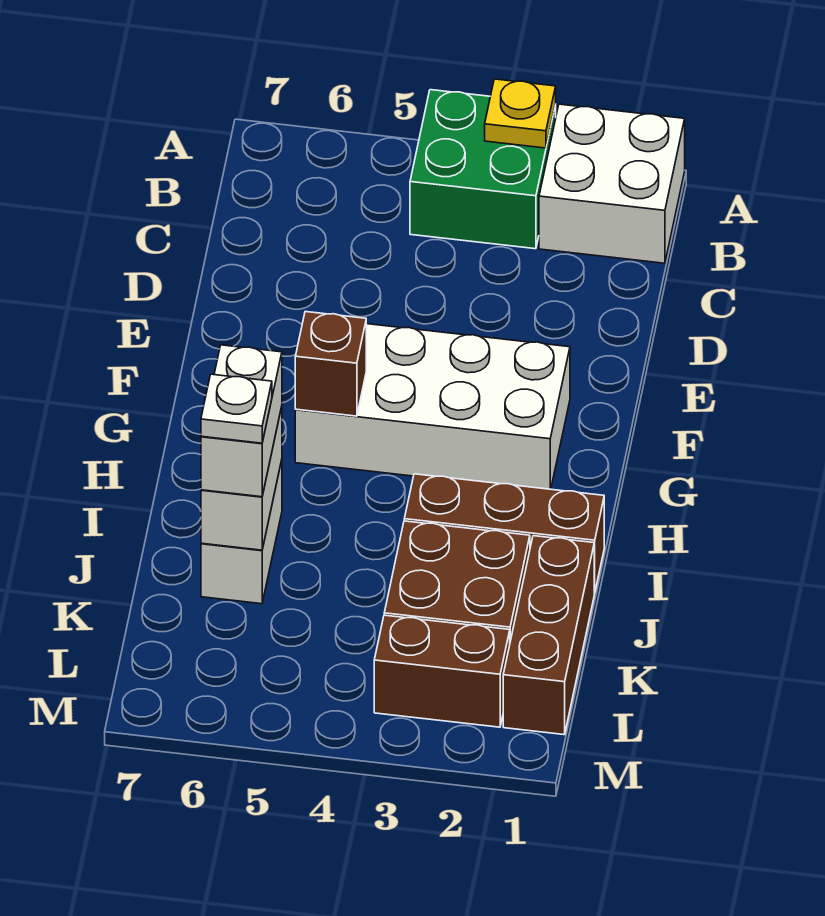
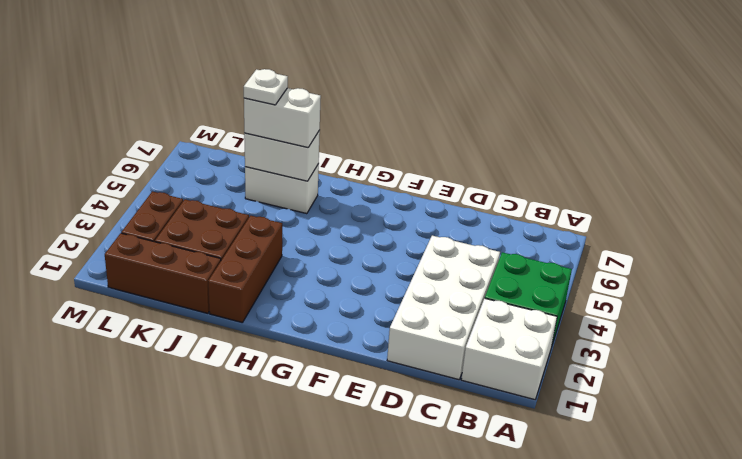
yellow 1x1 plate [485,79,556,148] -> none
white 2x4 brick [295,324,570,489] -> white 2x4 brick moved to [387,236,500,380]
brown 1x1 brick [295,312,366,416] -> none

